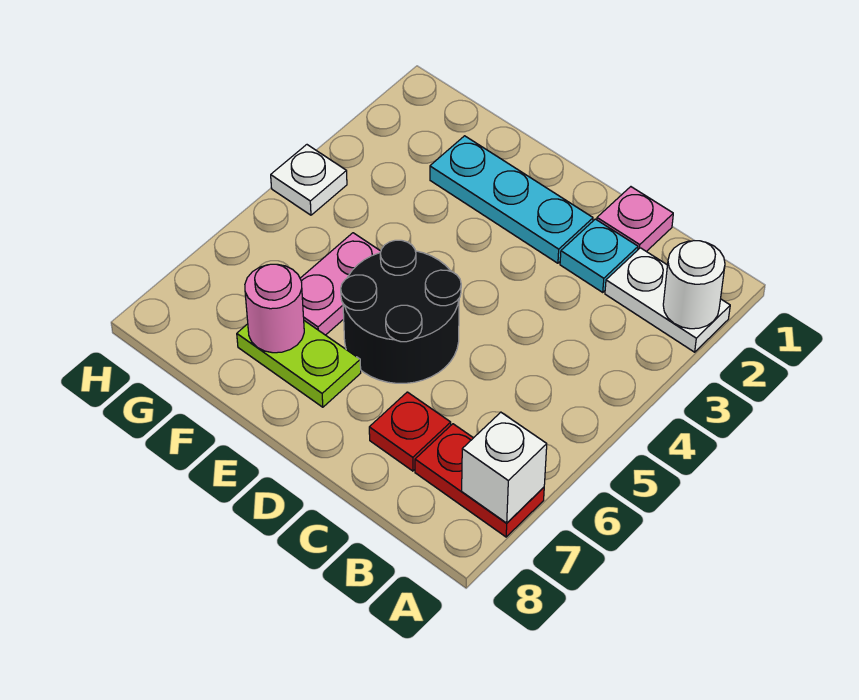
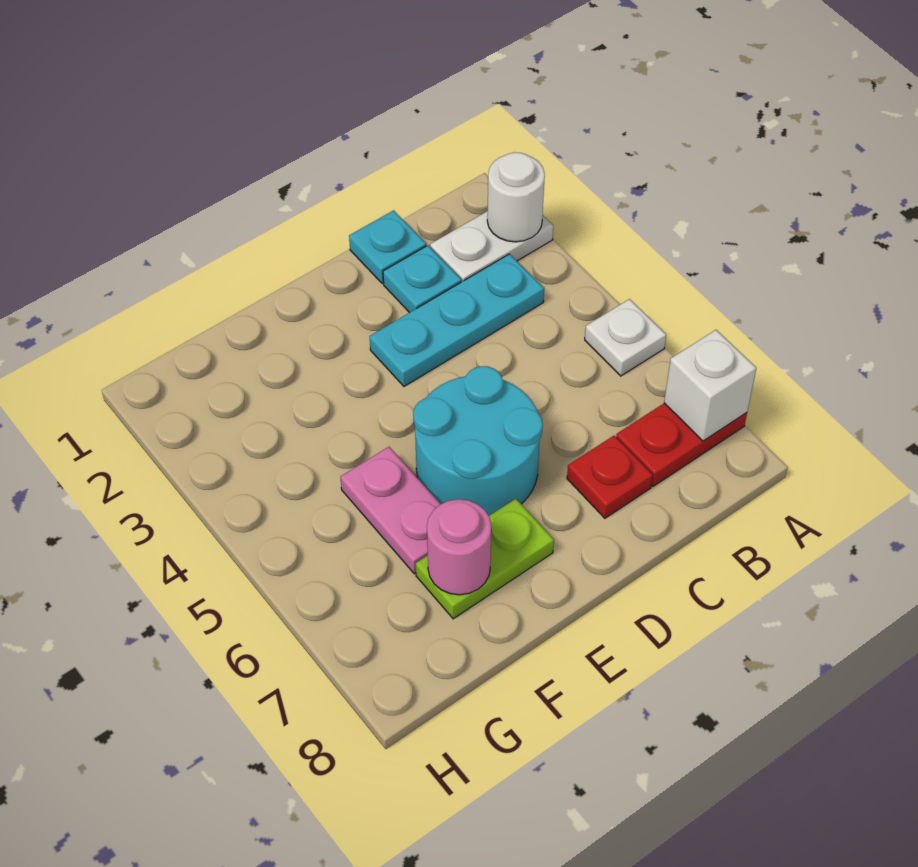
pink 1x1 plate [597,187,673,251] -> cyan 1x1 plate [349,210,426,284]
cyan 1x3 plate [430,136,593,263] -> cyan 1x3 plate moved to [370,254,544,386]
black 2x2 round brick [341,240,461,383] -> cyan 2x2 round brick [413,366,543,516]
white 1x1 plate [271,145,347,215] -> white 1x1 plate moved to [585,299,666,376]

